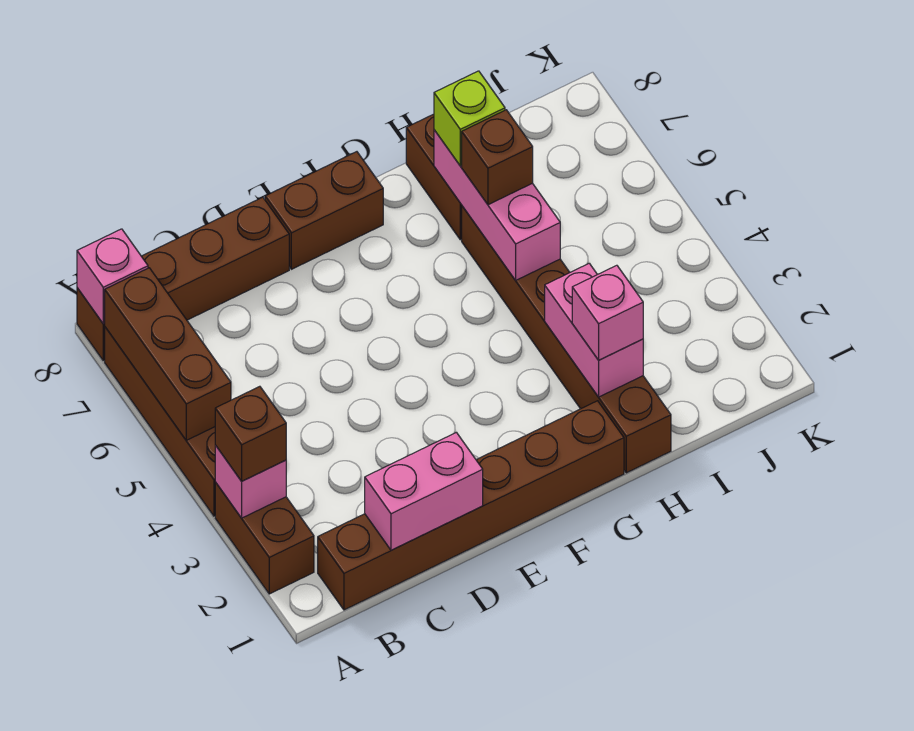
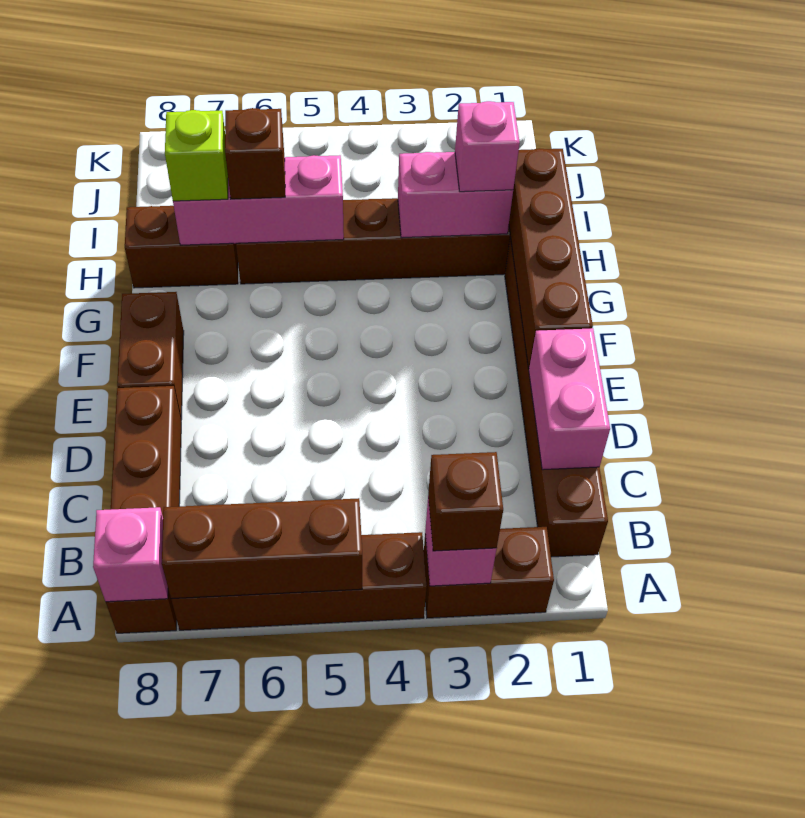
none -> brown 1x4 brick [509,148,593,369]

